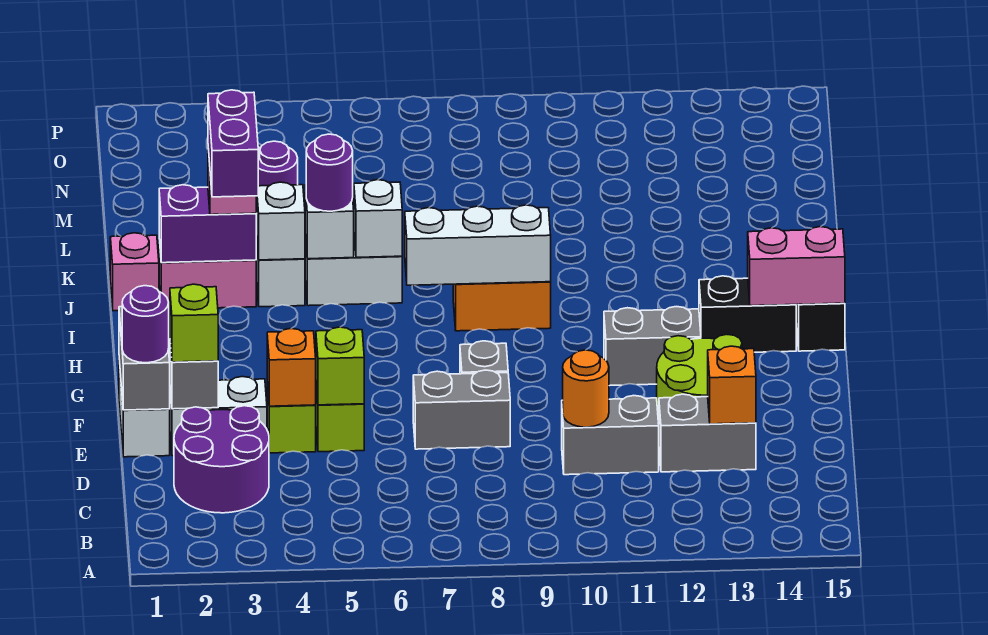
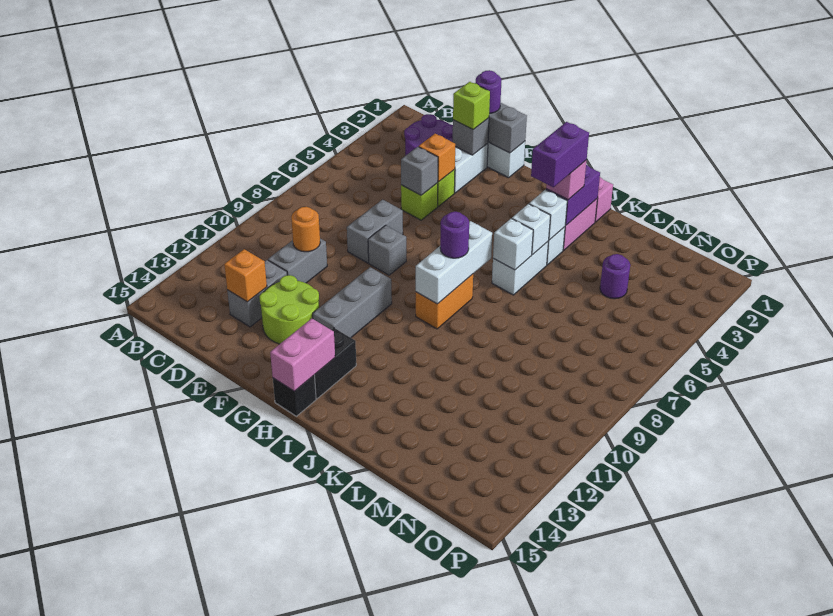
lime 1x1 brick [316,327,364,405] -> grey 1x1 brick [401,147,438,195]
grey 1x2 brick [604,307,701,386] -> grey 1x3 brick [313,267,392,338]
purple 1x2 brick [208,90,258,197] -> purple 1x2 brick turned to [531,122,589,187]
purple 1x1 round brick [306,134,353,211] -> purple 1x1 round brick moved to [440,212,469,258]

